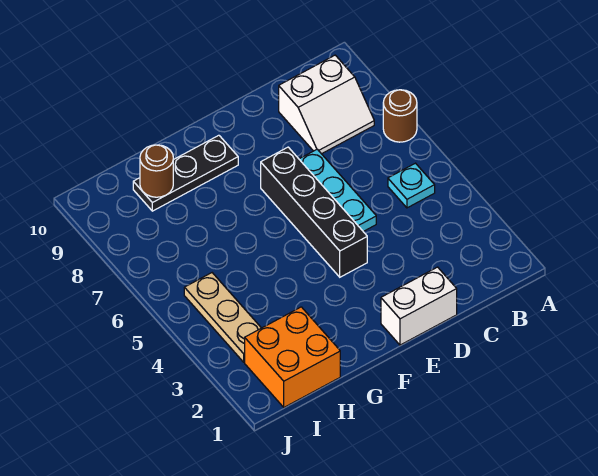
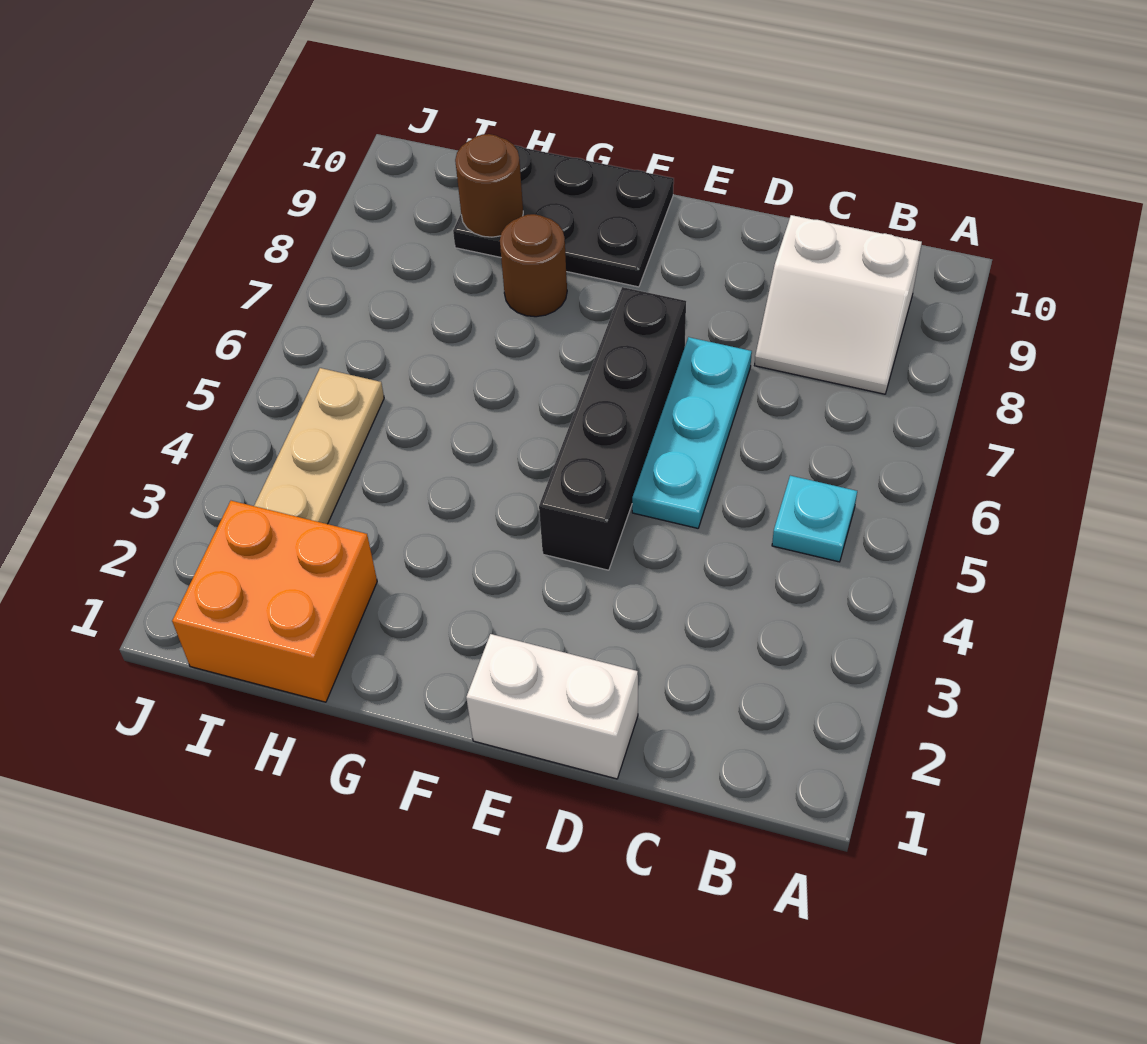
brown 1x1 round brick [383,90,417,142] -> brown 1x1 round brick moved to [500,214,567,317]
black 1x3 plate [133,135,238,211] -> black 2x3 plate [453,145,674,287]

